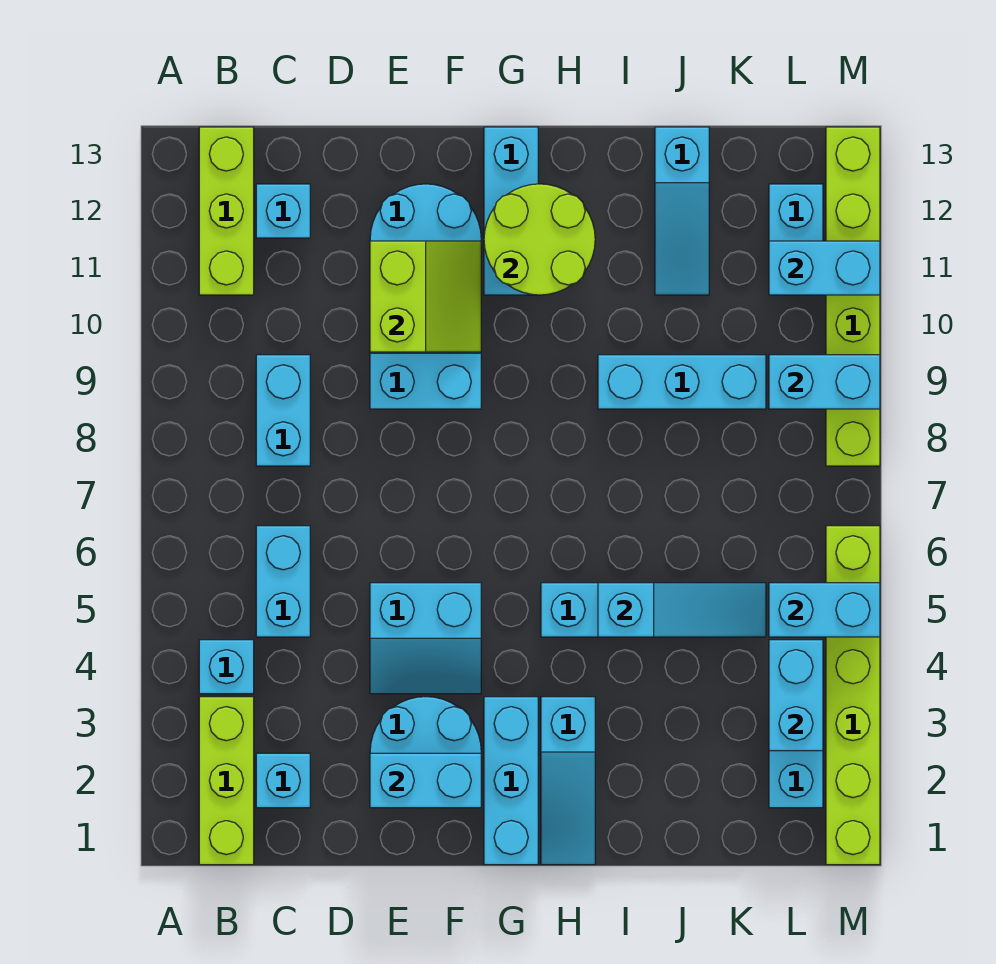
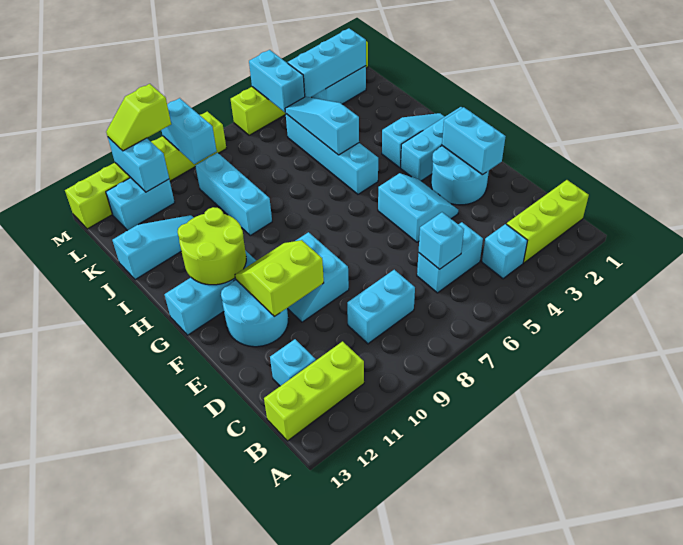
cyan 1x1 brick [256,753,310,808] -> cyan 1x1 brick moved to [418,212,464,269]
cyan 1x2 brick [769,640,823,751] -> cyan 1x3 brick [288,28,366,98]
none -> lime 1x2 slope [106,84,171,151]

